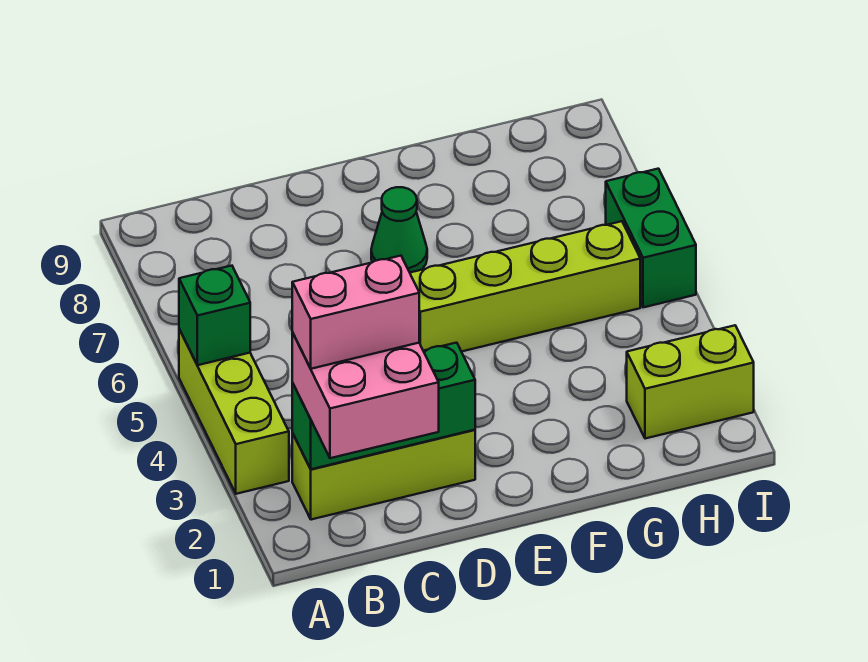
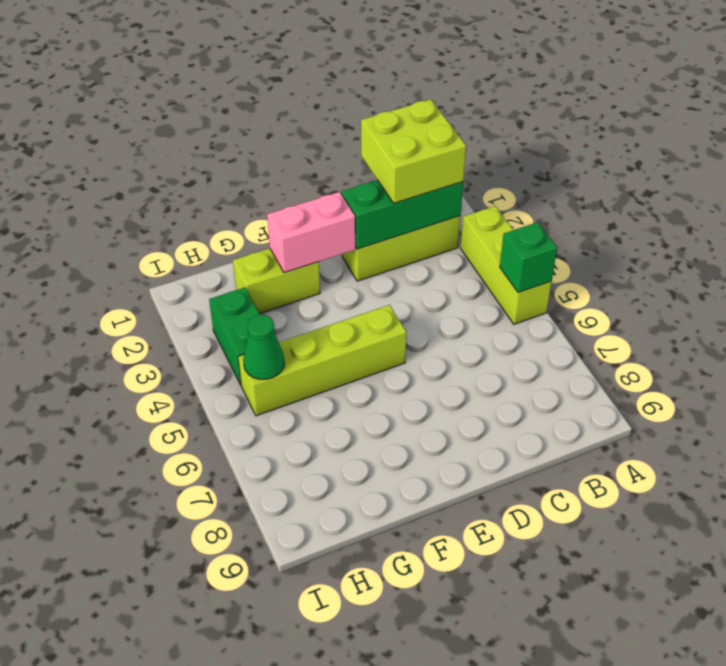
pink 2x2 brick [292,332,439,458] -> lime 2x2 brick [361,99,466,203]
pink 1x2 brick [292,256,419,369] -> pink 1x2 brick moved to [267,192,355,273]
green 1x1 cone [371,187,427,272] -> green 1x1 cone moved to [243,315,284,379]
lime 1x2 brick [627,325,754,439] -> lime 1x2 brick moved to [233,248,320,314]
green 1x2 brick [606,169,696,307] -> green 1x2 brick moved to [209,287,260,385]

